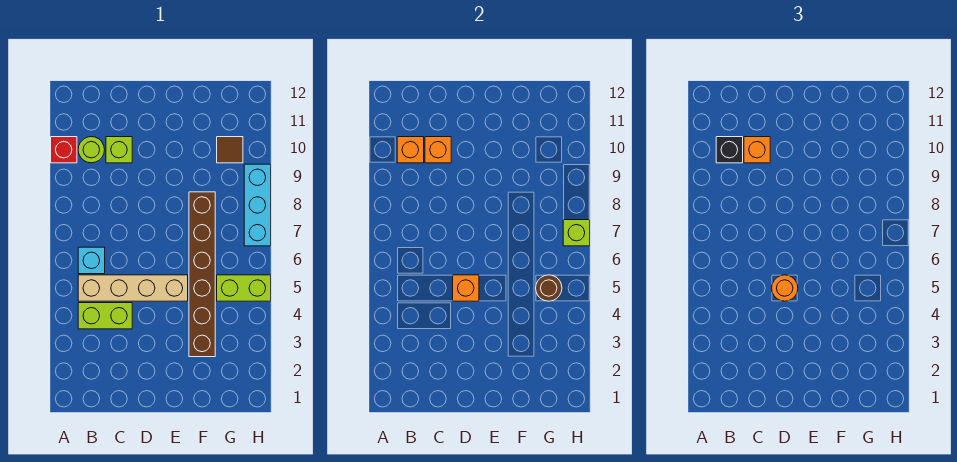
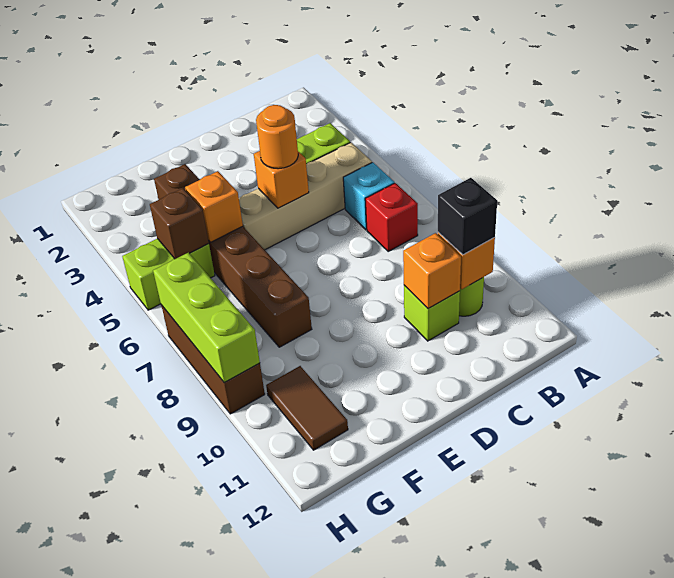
red 1x1 brick [51,137,77,163] -> red 1x1 brick moved to [365,183,418,252]
orange 1x1 brick [744,137,770,163] -> orange 1x1 brick moved to [185,171,243,242]
brown 1x1 round brick [536,275,562,301] -> brown 1x1 brick [150,188,209,259]
brown 1x1 tile [217,137,243,163] -> brown 1x2 tile [266,366,348,450]
cyan 1x3 brick [244,164,271,246] -> brown 1x3 brick [161,305,265,414]
lime 1x1 brick [563,220,590,246] -> lime 1x3 brick [153,252,260,383]

